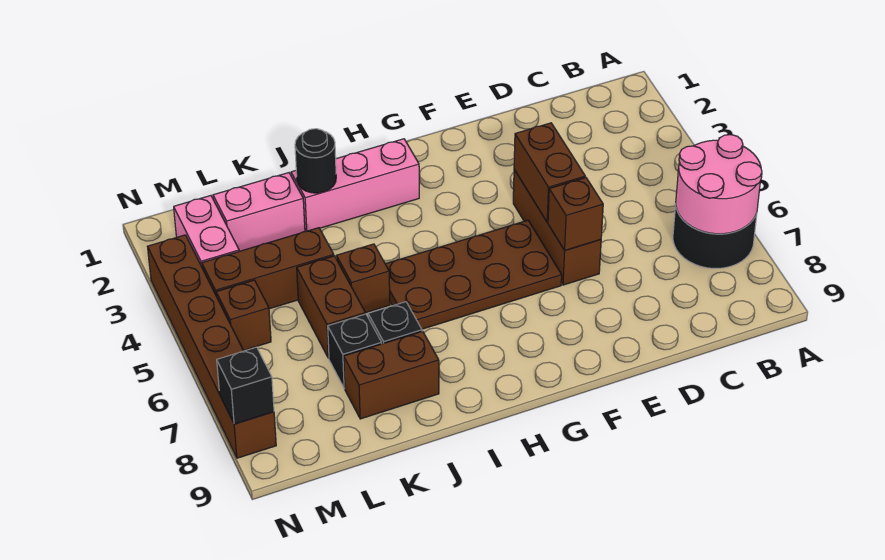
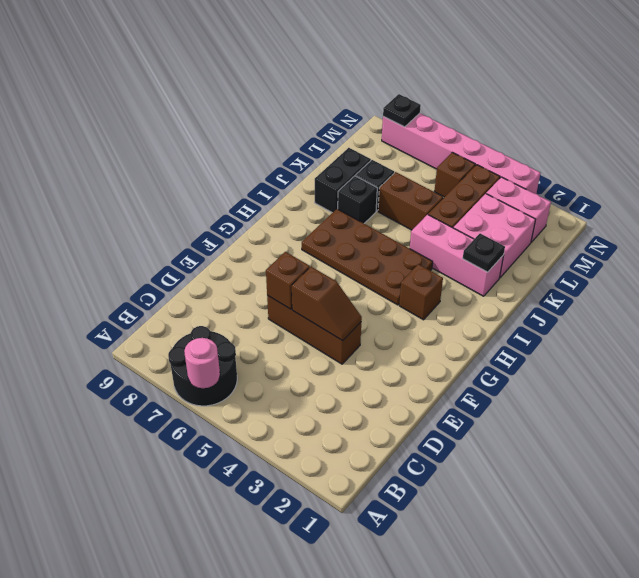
pink 2x2 round brick [676,135,762,234] -> pink 1x1 round brick [184,338,220,388]
brown 1x2 brick [514,123,585,222] -> brown 1x2 slope [292,267,362,341]
brown 2x4 plate [386,220,562,329] -> brown 2x4 plate turned to [302,209,433,305]
pink 1x3 brick [291,139,419,231] -> pink 1x3 brick turned to [410,215,504,296]
black 1x1 round brick [295,129,336,193] -> black 1x1 plate [463,233,505,272]
brown 1x1 brick [336,244,390,313] -> brown 1x1 brick moved to [399,264,443,320]
brown 1x2 brick [344,331,439,419] -> black 1x2 brick [315,148,371,213]
pink 1x2 brick [213,173,305,251] -> pink 2x2 brick [454,194,536,278]
brown 1x6 brick [147,235,276,458] -> pink 1x6 brick [382,113,540,194]
black 1x1 brick [217,347,274,424] -> black 1x1 plate [383,94,421,127]

